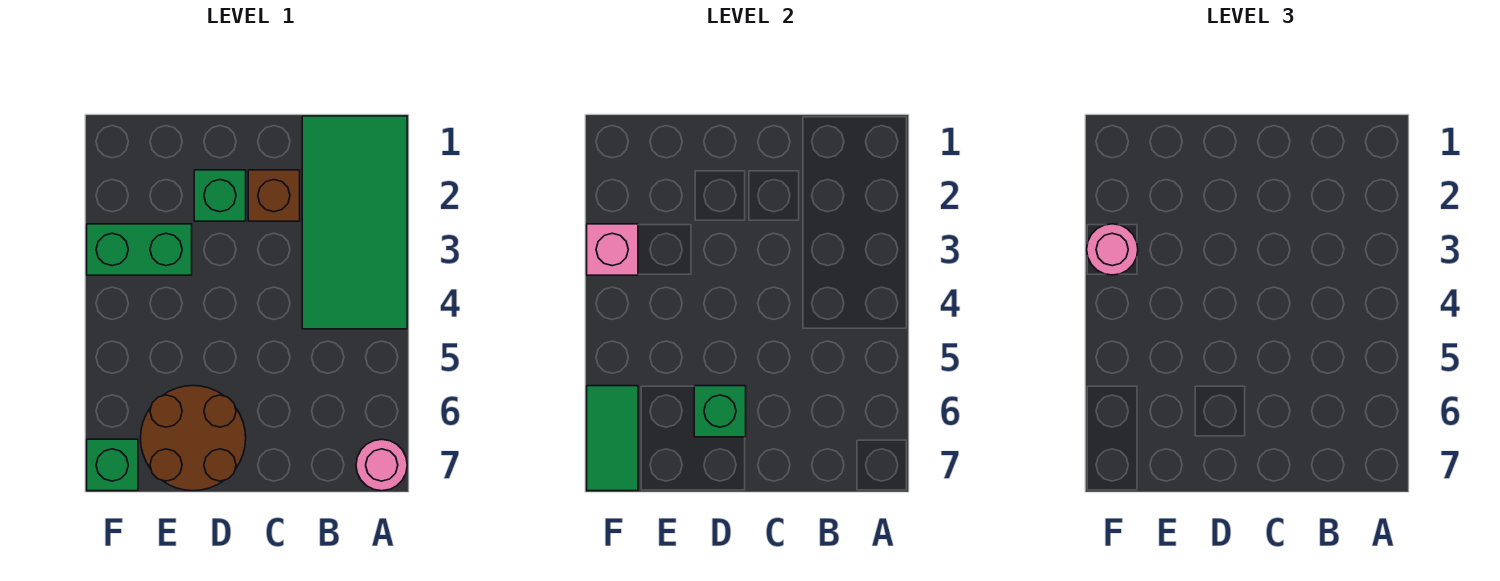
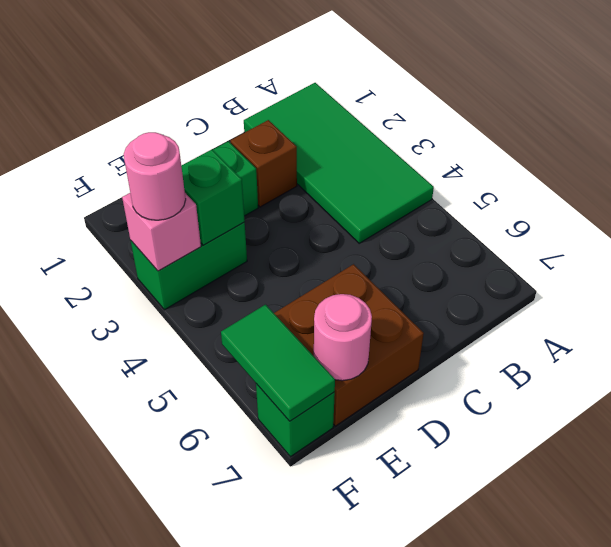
pink 1x1 round brick [356,439,407,491] -> pink 1x1 round brick moved to [314,294,372,381]
brown 2x2 round brick [141,386,246,491] -> brown 2x2 brick [274,264,424,426]
green 1x1 brick [694,386,746,437] -> green 1x1 brick moved to [181,149,245,245]

